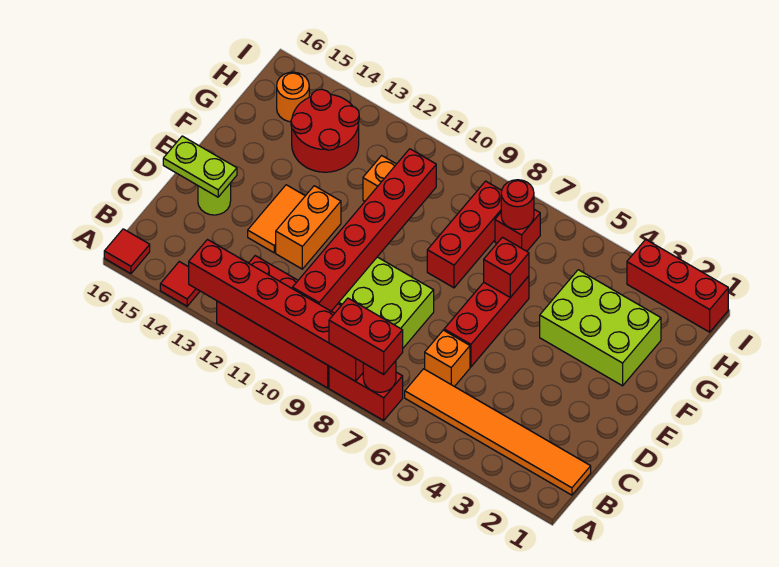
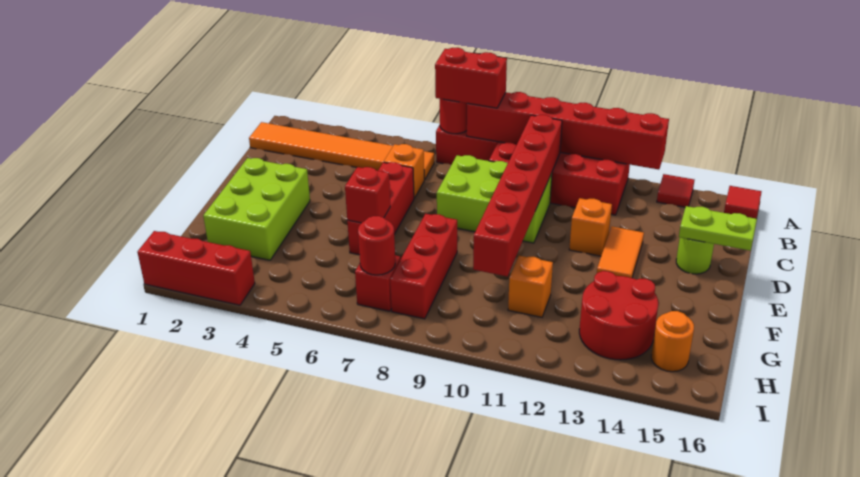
orange 1x2 brick [276,186,341,269] -> orange 1x1 brick [569,198,612,256]
lime 2x3 brick [540,270,661,386] -> lime 2x3 brick turned to [203,158,310,260]

